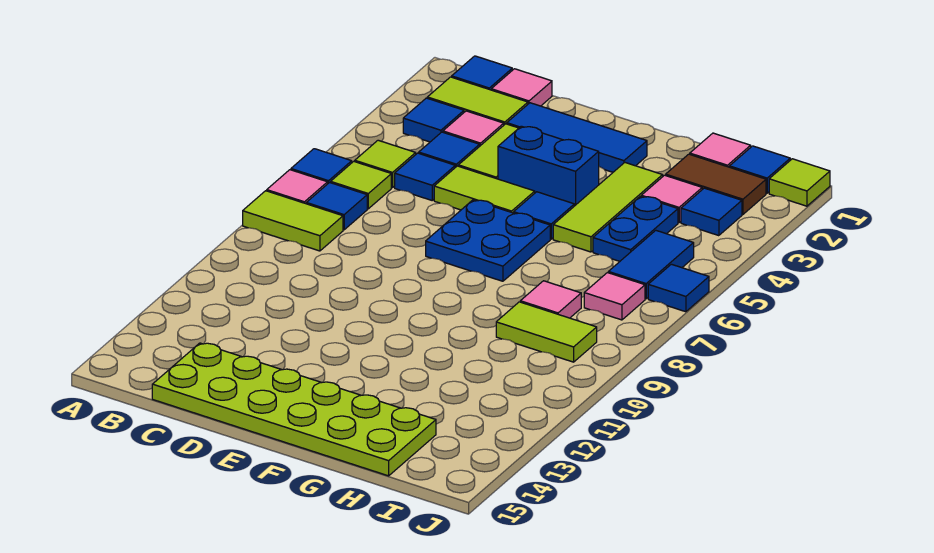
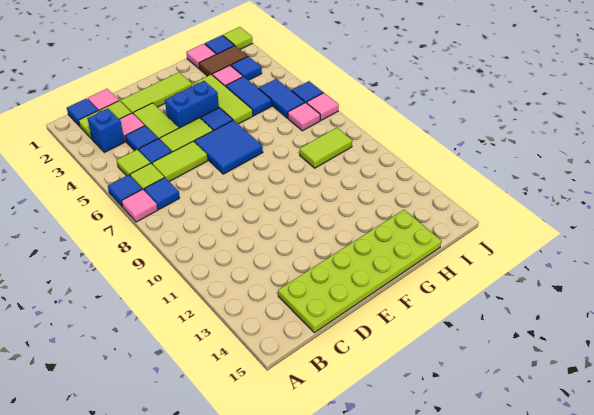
lime 1x2 tile [243,191,343,251] -> lime 1x2 tile moved to [152,141,208,182]
blue 1x1 tile [403,98,464,142] -> blue 1x1 brick [87,109,125,152]
blue 1x3 tile [507,103,647,172] -> lime 1x3 tile [121,72,192,113]
blue 2x2 plate [426,200,550,281] -> blue 2x2 tile [194,120,263,174]
blue 1x2 plate [593,196,678,261] -> blue 1x2 tile [226,77,272,116]
pink 1x1 tile [520,281,581,318] -> pink 1x1 tile moved to [307,93,339,120]

